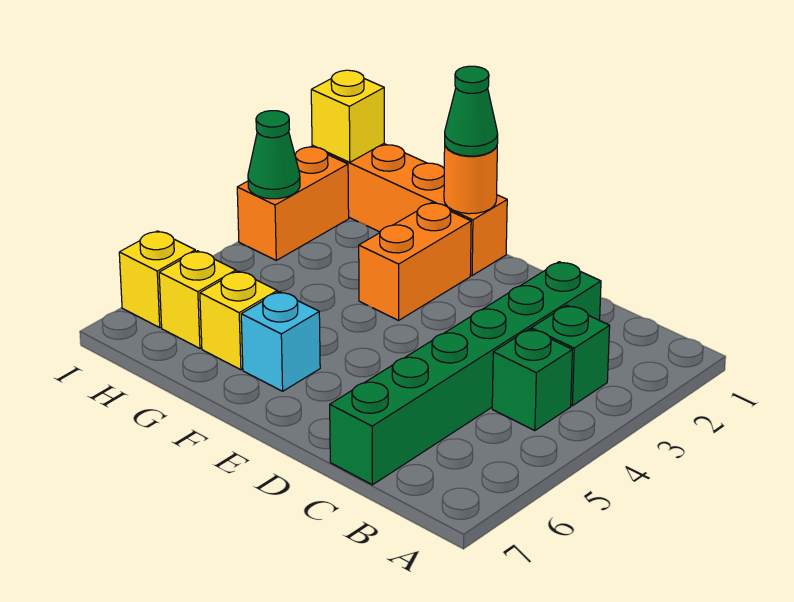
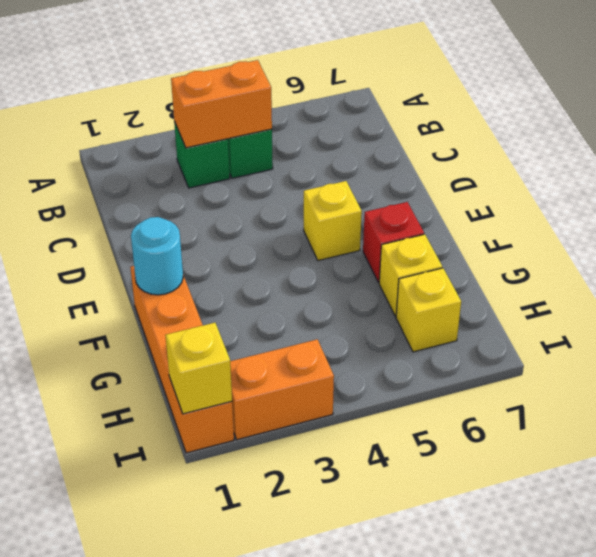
green 1x6 brick [330,262,601,485] -> none
orange 1x1 round brick [444,146,497,214] -> cyan 1x1 round brick [131,217,183,295]
green 1x1 cone [445,66,498,156] -> none
orange 1x2 brick [359,203,471,320] -> orange 1x2 brick moved to [171,60,272,148]
cyan 1x1 brick [241,292,320,391] -> red 1x1 brick [363,202,424,283]
green 1x1 cone [248,111,300,199] -> none
yellow 1x1 brick [119,231,195,327] -> yellow 1x1 brick moved to [303,181,362,261]

